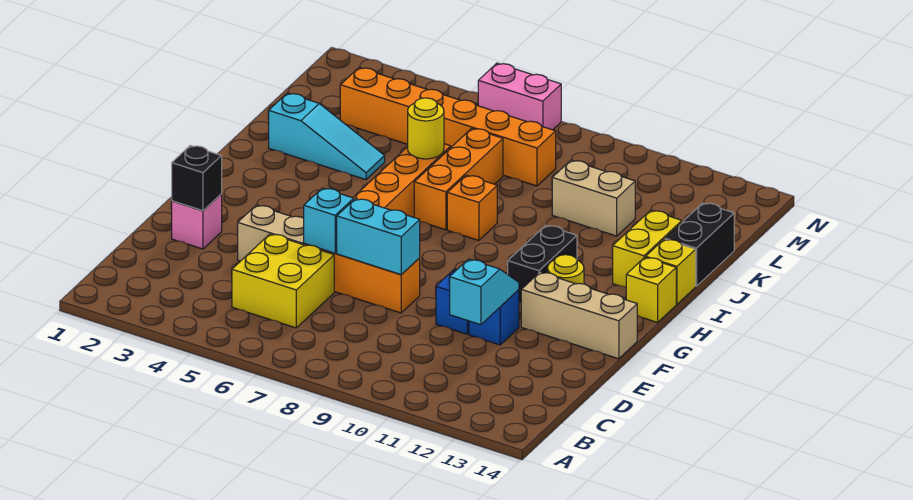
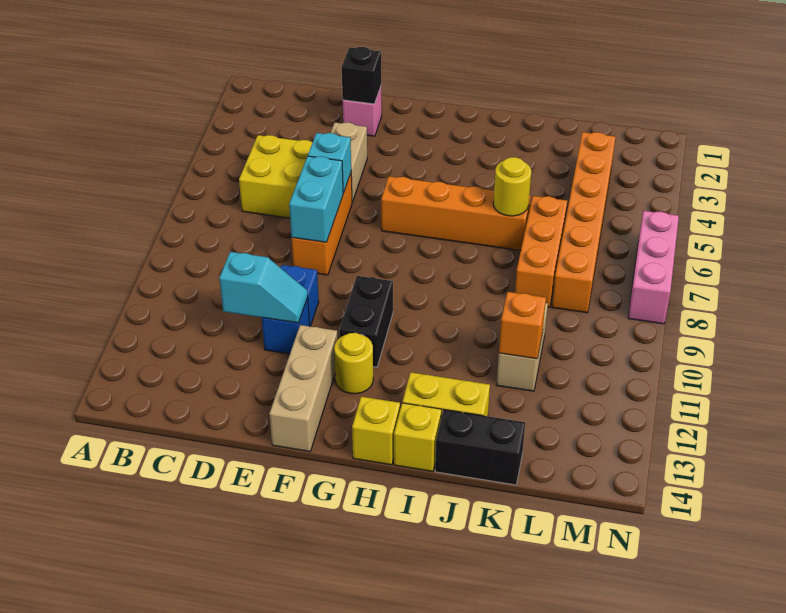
black 1x2 brick [508,225,577,302] -> black 1x2 brick turned to [340,276,393,367]
orange 1x3 brick [414,128,503,230] -> orange 1x3 brick turned to [515,196,567,307]
orange 1x1 brick [447,175,497,240] -> orange 1x1 brick moved to [499,292,546,359]
cyan 1x3 slope [269,93,385,180] -> none
pink 1x2 brick [478,63,561,130] -> pink 1x3 brick [628,211,679,324]

